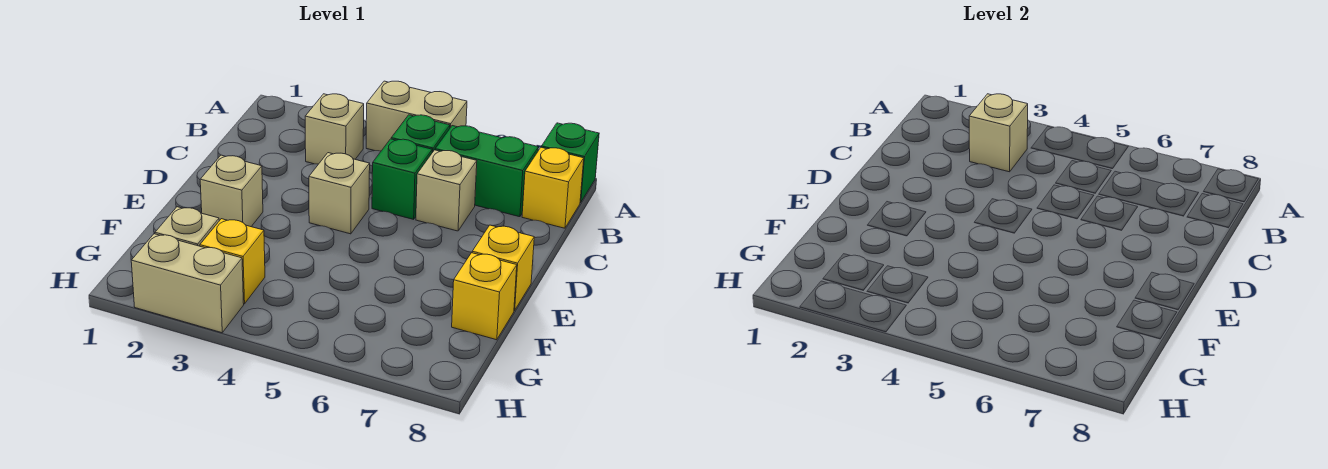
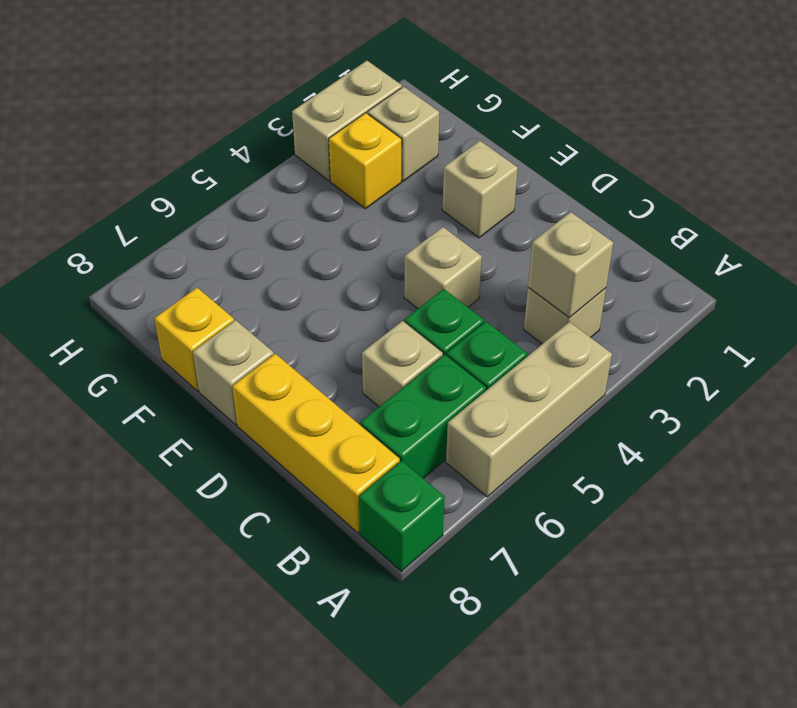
tan 1x2 brick [366,81,467,151] -> tan 1x3 brick [446,322,612,497]
yellow 1x1 brick [522,147,584,228] -> yellow 1x3 brick [232,354,400,533]
yellow 1x1 brick [472,225,534,311] -> tan 1x1 brick [193,320,274,425]

